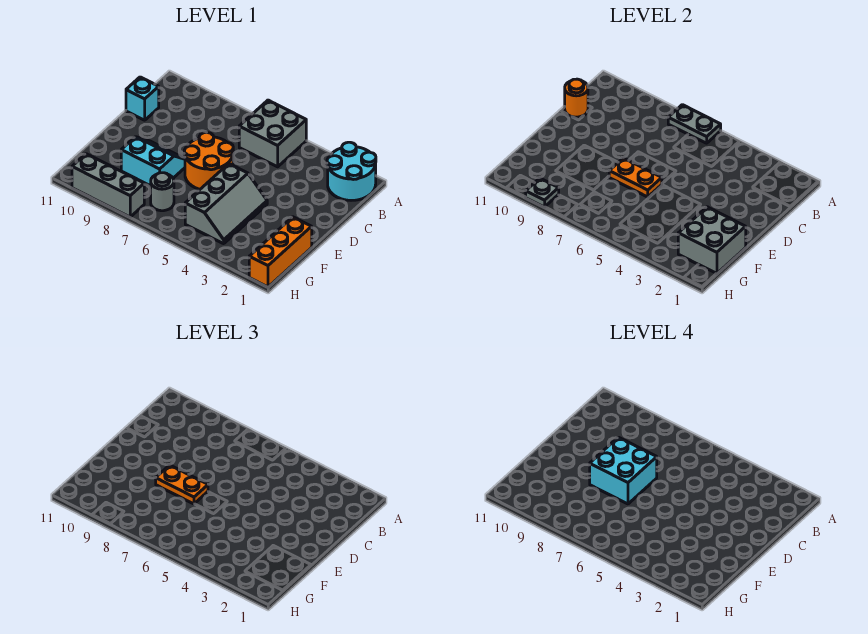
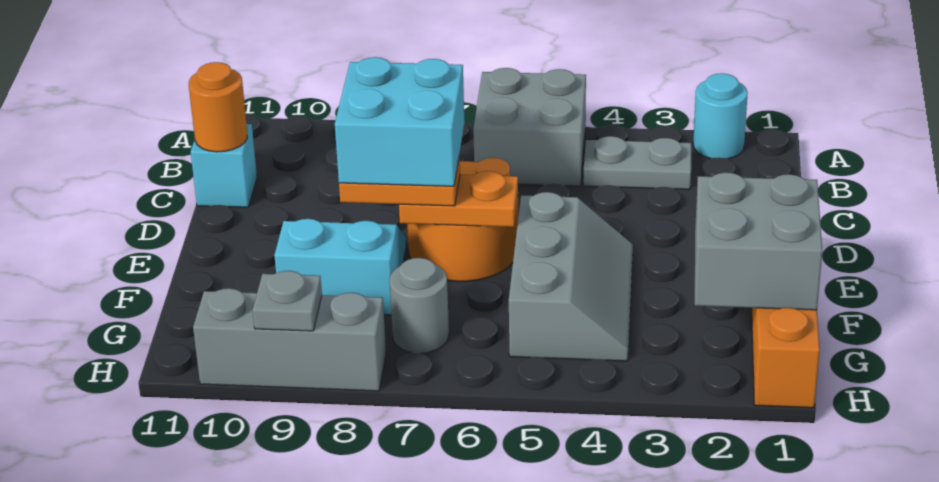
cyan 2x2 round brick [327,142,376,200] -> cyan 1x1 round brick [693,73,748,159]
grey 1x2 plate [668,105,721,143] -> grey 1x2 plate moved to [583,136,691,189]

